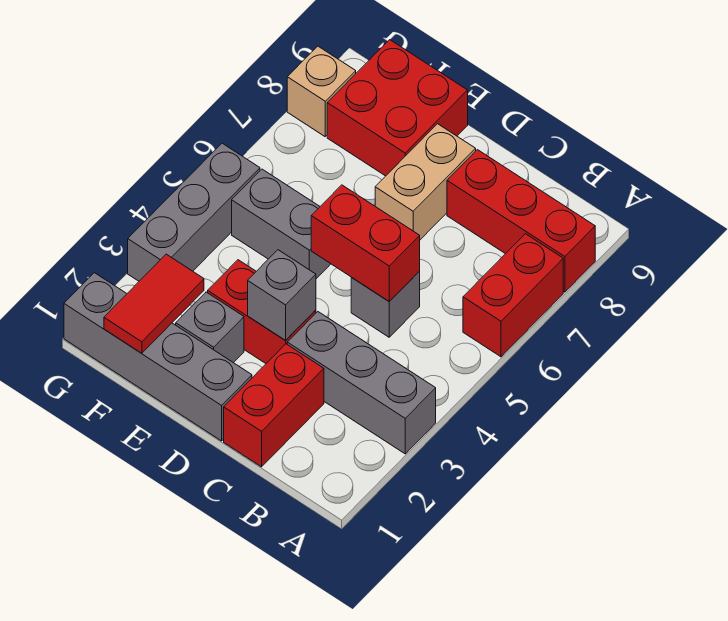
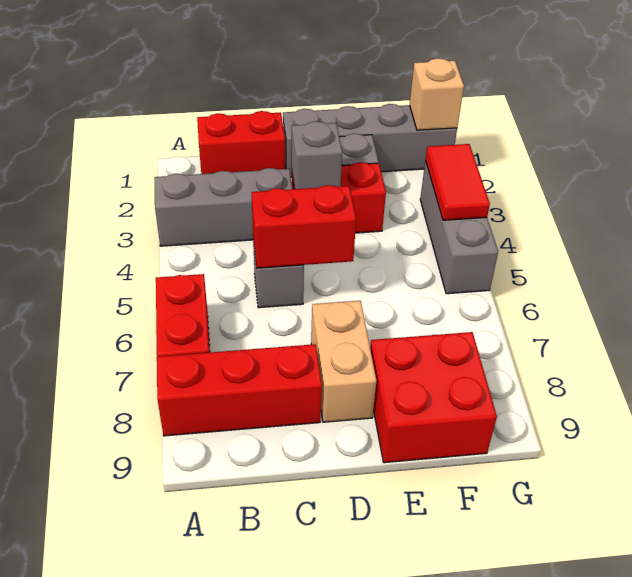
red 1x2 brick [224,344,324,467] -> red 1x2 brick turned to [197,111,285,174]
grey 1x2 brick [232,169,330,279] -> none
red 1x2 tile [104,254,204,353] -> red 1x2 tile moved to [426,144,490,220]
tan 1x1 brick [287,46,356,136] -> tan 1x1 brick moved to [410,58,464,130]

